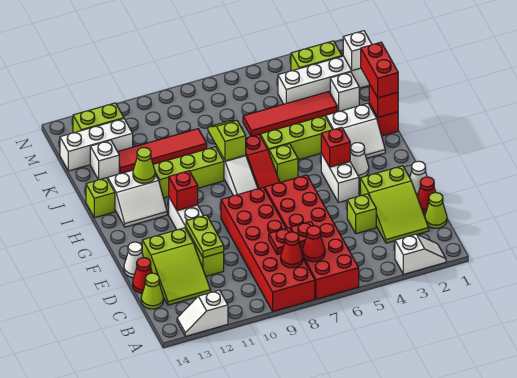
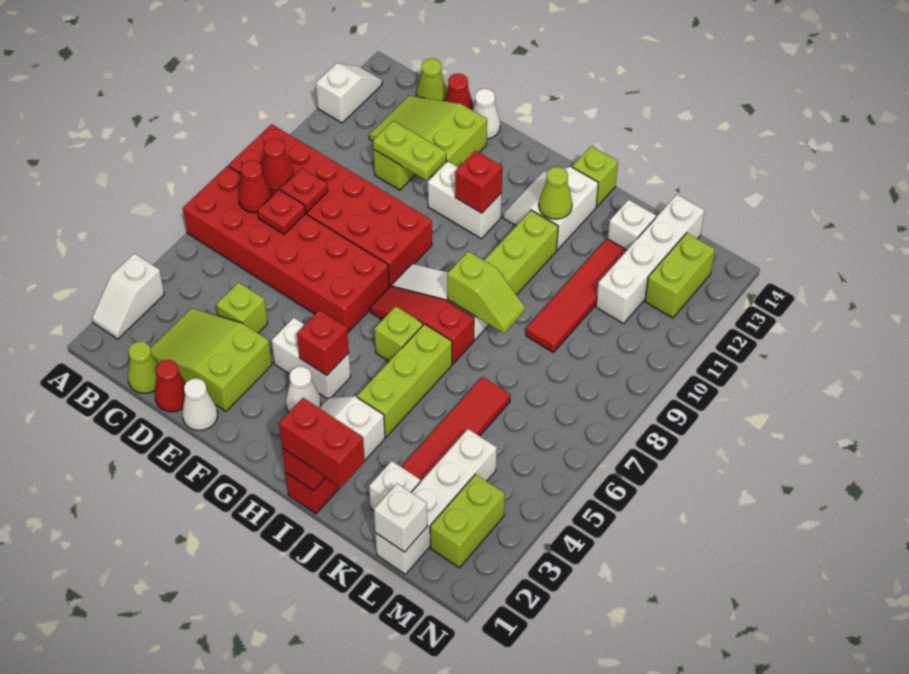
white 1x3 brick [60,119,133,171] -> white 1x4 brick [596,195,705,324]

